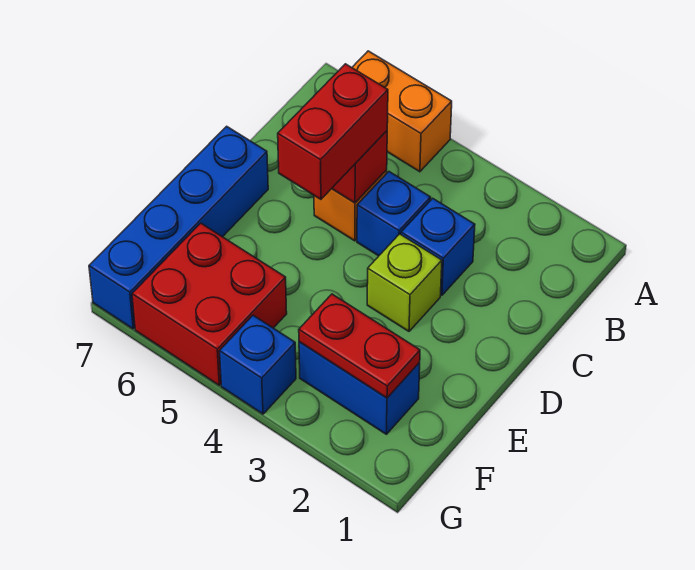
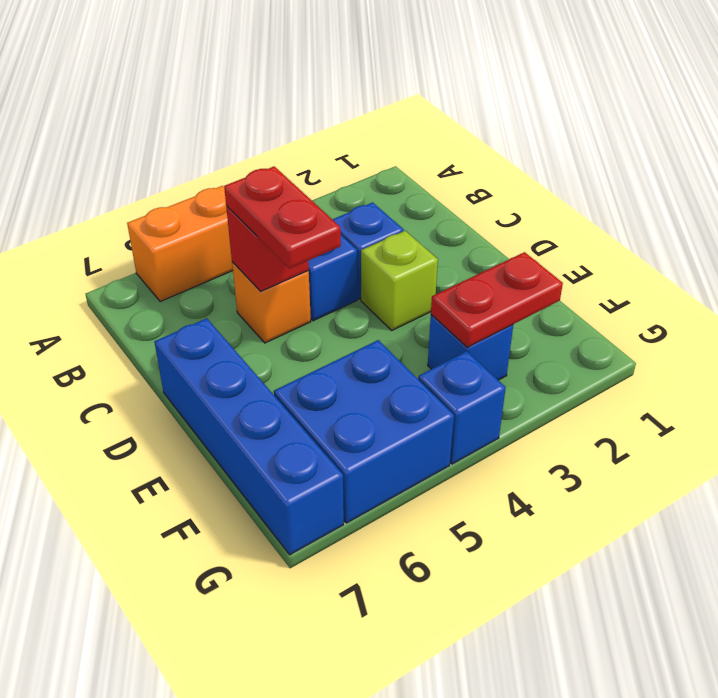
red 1x2 brick [278,64,388,199] -> red 1x2 plate [224,166,341,269]
blue 1x2 brick [299,342,420,434] -> blue 1x1 brick [428,315,513,380]
red 2x2 brick [132,223,287,385] -> blue 2x2 brick [274,340,454,523]

